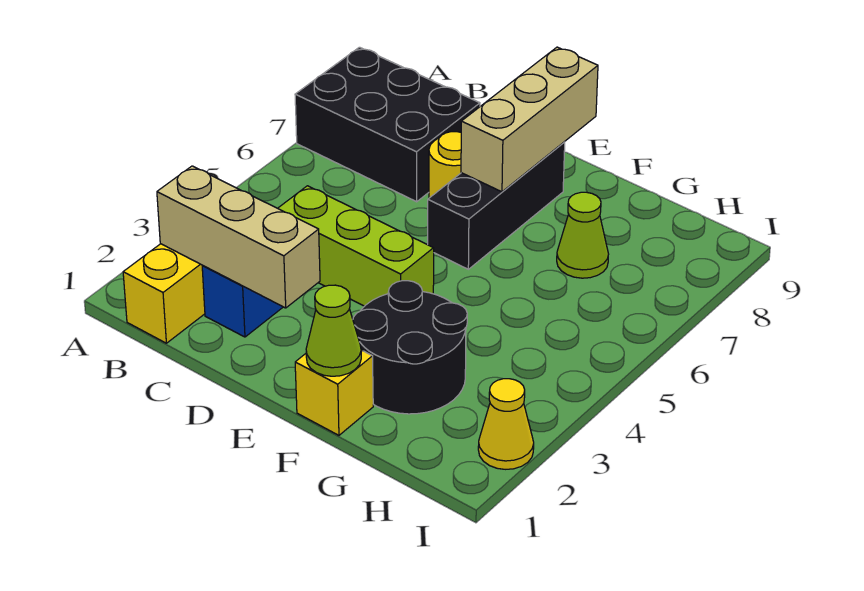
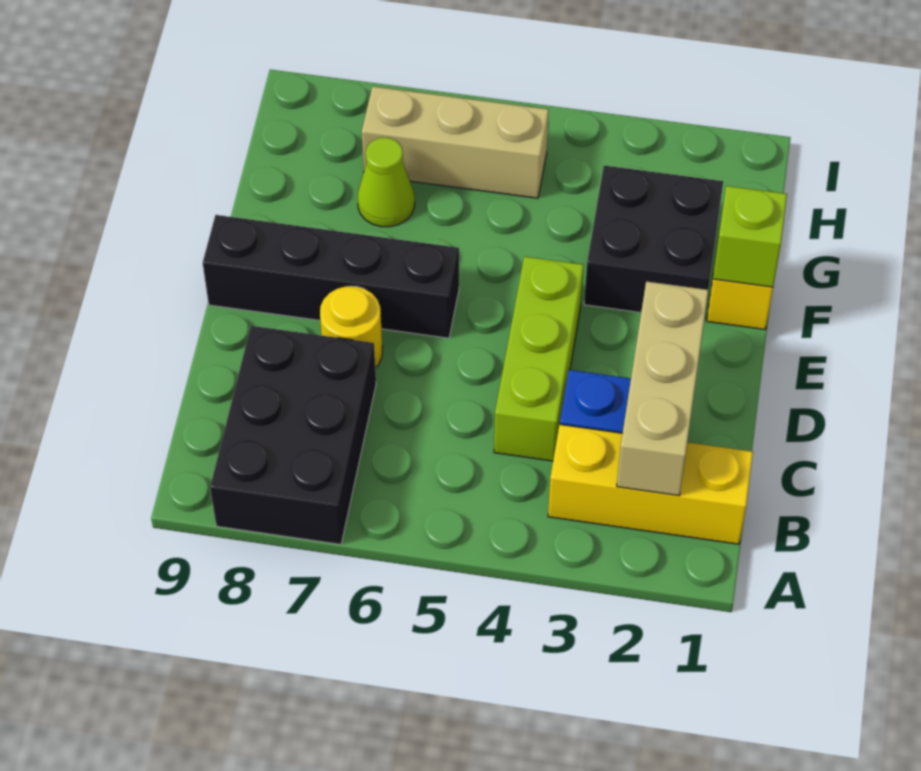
black 1x3 brick [428,142,565,269] -> black 1x4 brick [203,215,459,338]
tan 1x3 brick [461,47,598,192] -> tan 1x3 brick moved to [362,87,549,198]
lime 1x1 cone [306,285,361,376] -> lime 1x1 brick [713,186,787,287]
black 2x2 round brick [353,281,467,414] -> black 2x2 brick [584,166,723,313]
yellow 1x1 cone [478,379,534,469] -> none

